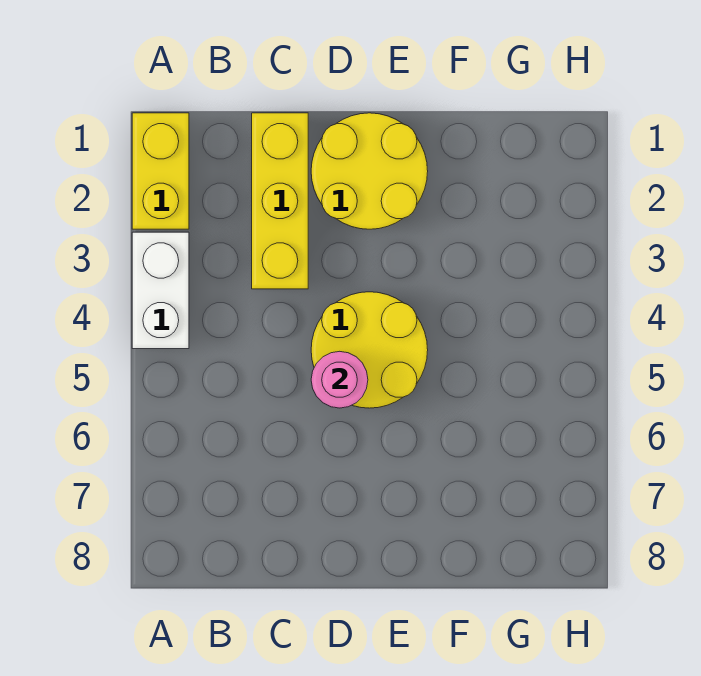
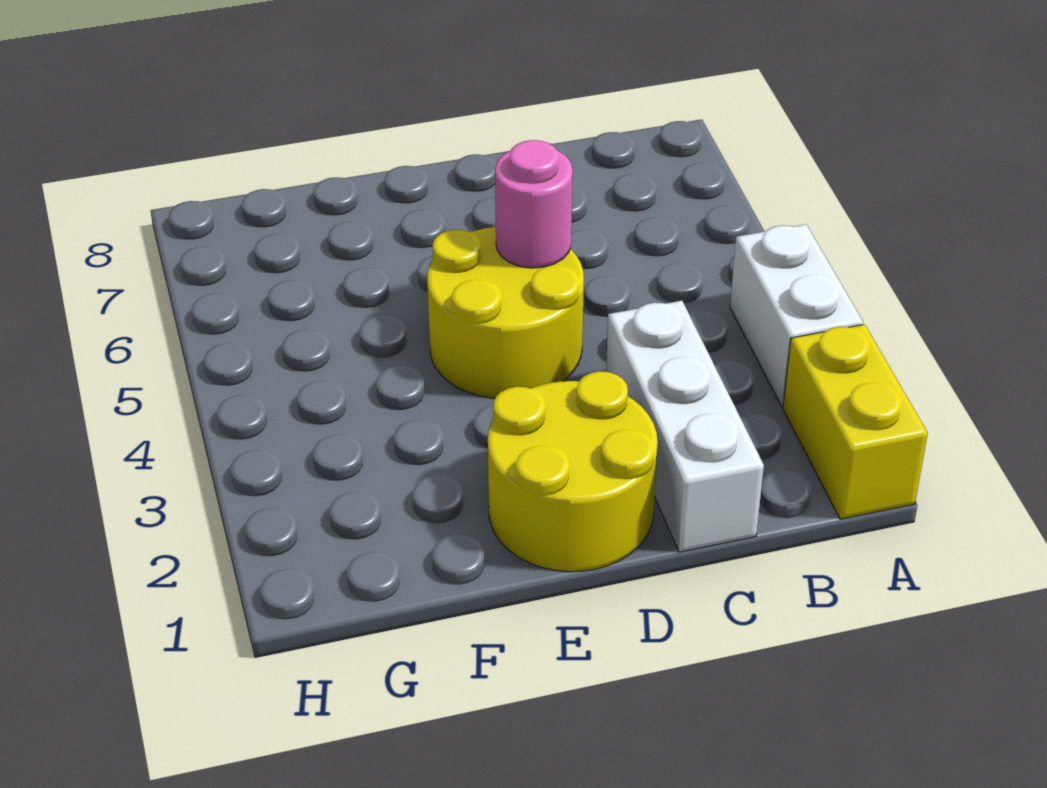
yellow 1x3 brick [252,113,308,289] -> white 1x3 brick [606,301,764,552]

